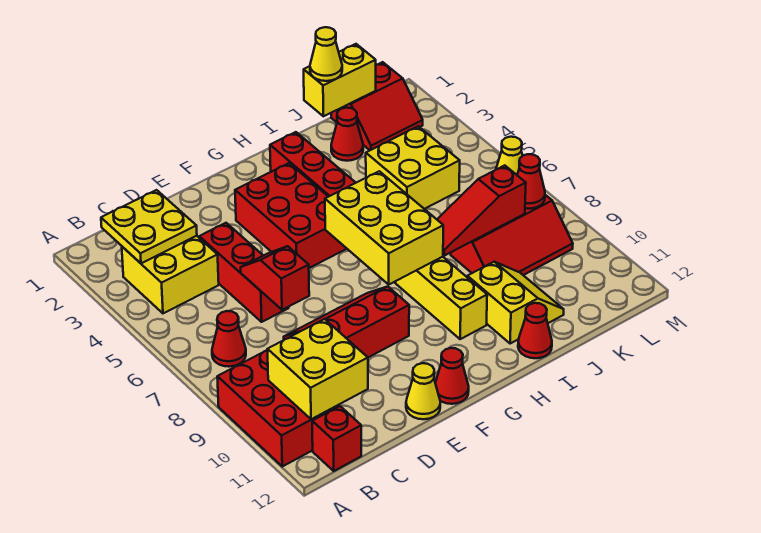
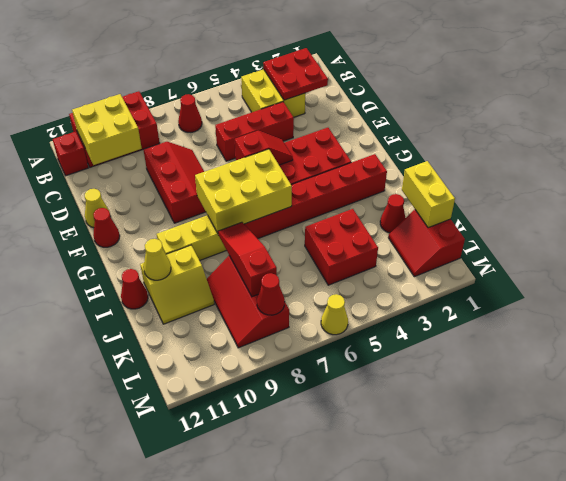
yellow 2x2 plate [101,190,197,263] -> red 2x2 plate [263,48,328,100]
red 1x2 slope [241,246,309,310] -> red 1x2 slope moved to [235,131,293,165]
yellow 1x1 cone [310,27,342,81] -> yellow 1x1 cone moved to [143,239,171,280]
yellow 2x2 brick [366,126,460,209] -> red 2x2 brick [305,209,378,285]

